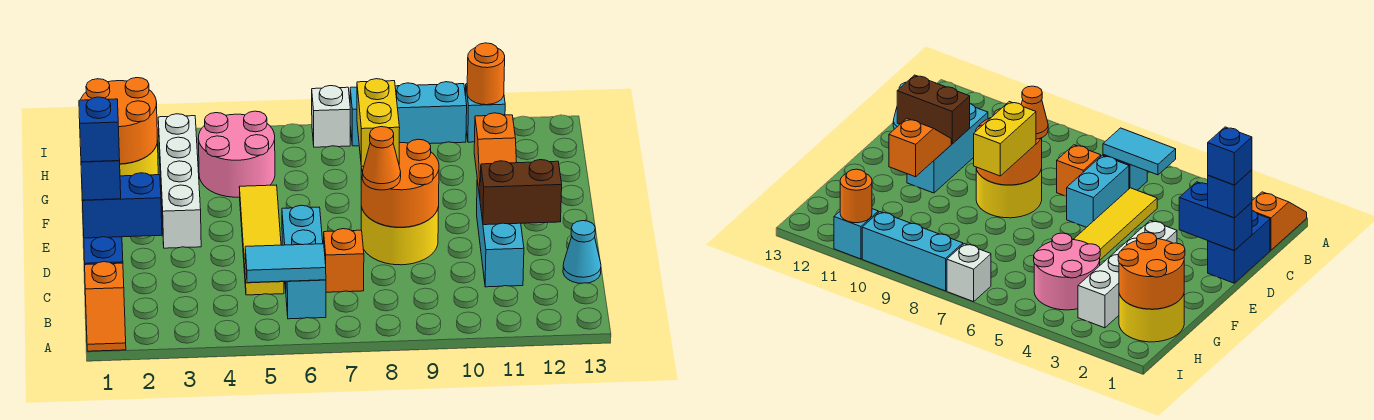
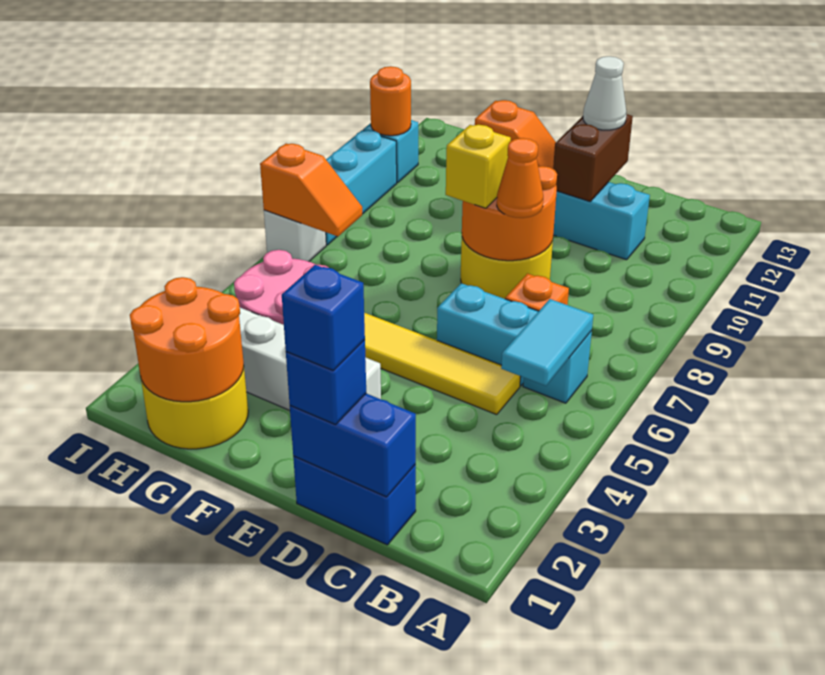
orange 1x2 slope [85,262,126,351] -> orange 1x2 slope moved to [260,144,362,236]
cyan 1x1 cone [563,221,601,283] -> none
blue 1x2 brick [82,173,162,238] -> blue 1x2 brick turned to [290,394,416,497]
none -> white 1x1 cone [583,56,626,130]
yellow 1x2 brick [357,79,400,166] -> yellow 1x1 brick [446,125,511,208]

